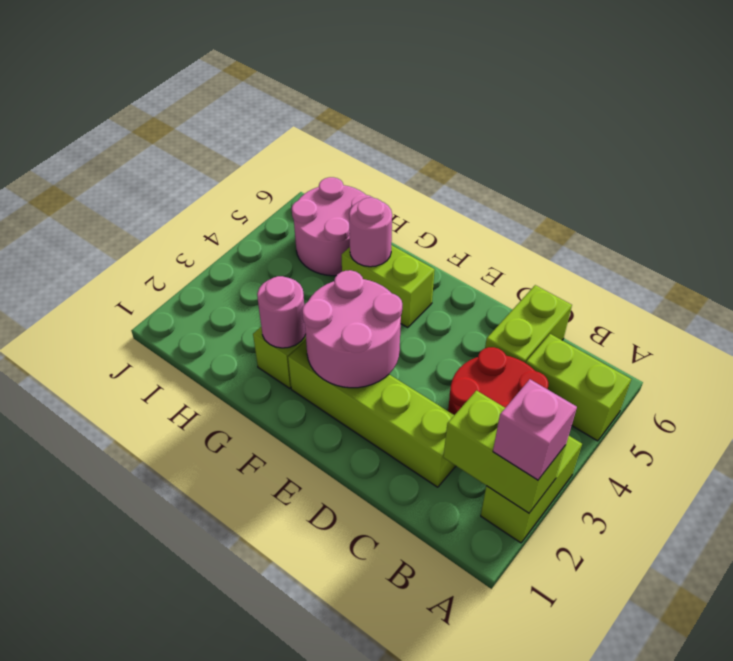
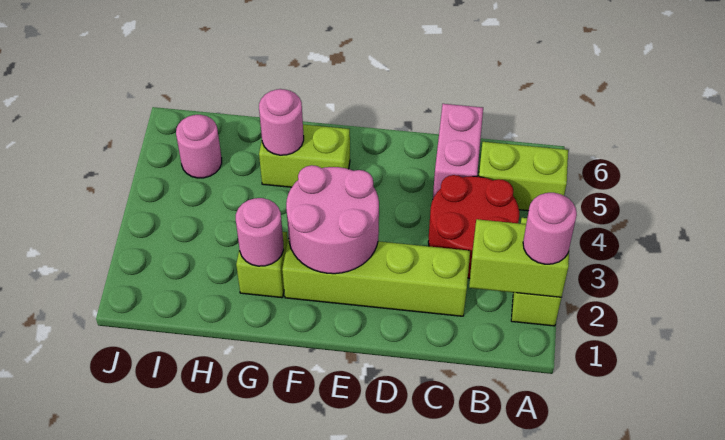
pink 1x1 brick [493,379,577,480] -> pink 1x1 round brick [523,193,577,264]
lime 1x2 brick [485,285,572,363] -> pink 1x2 brick [433,104,483,198]
pink 2x2 round brick [292,177,373,276] -> pink 1x1 round brick [176,115,222,178]

